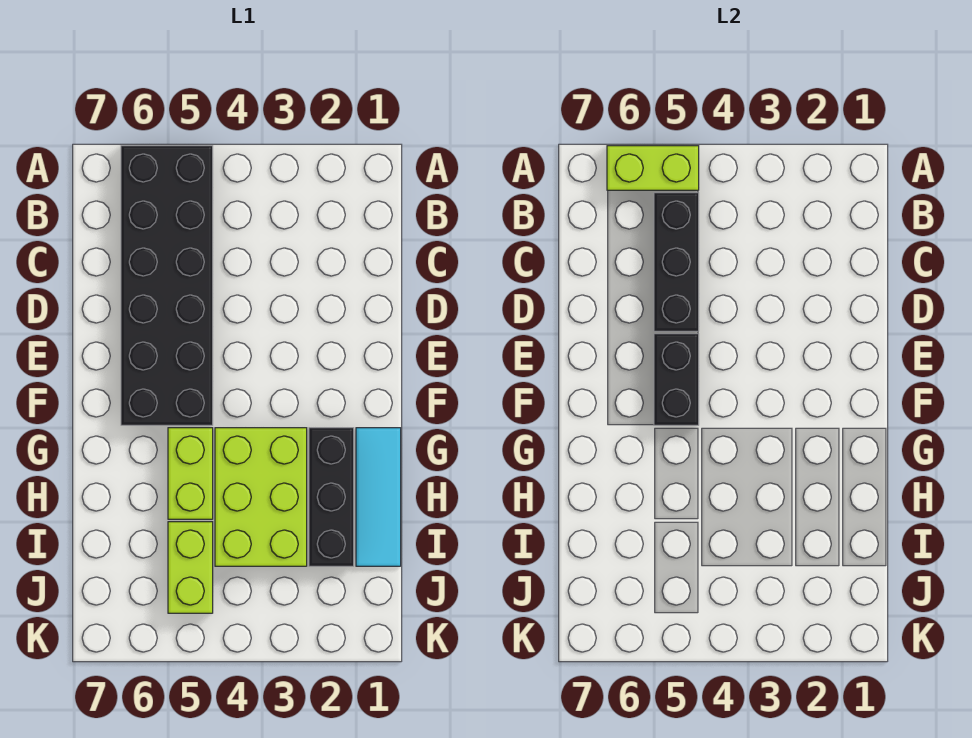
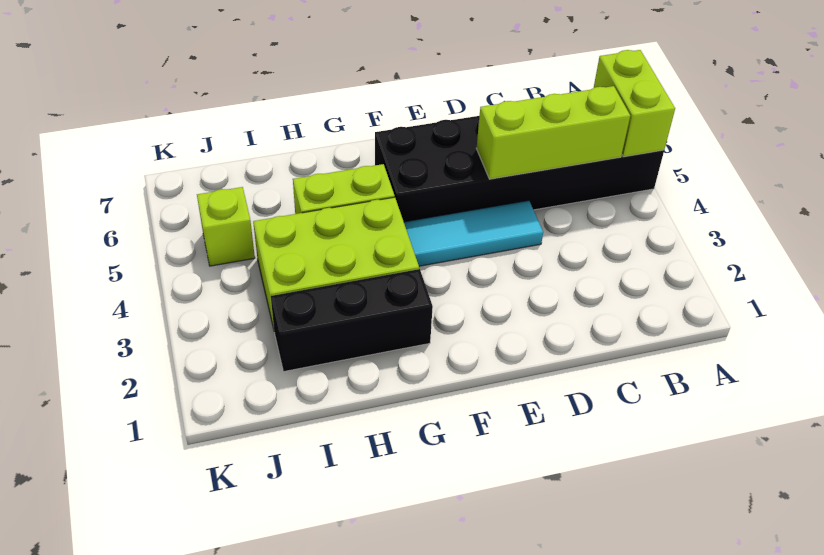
black 1x3 brick [654,193,699,331] -> lime 1x3 brick [476,86,630,179]
black 1x2 brick [654,334,699,425] -> none
cyan 1x3 tile [356,428,401,566] -> cyan 1x3 tile moved to [404,201,543,266]
lime 1x2 brick [168,522,213,613] -> lime 1x1 brick [197,187,255,266]

